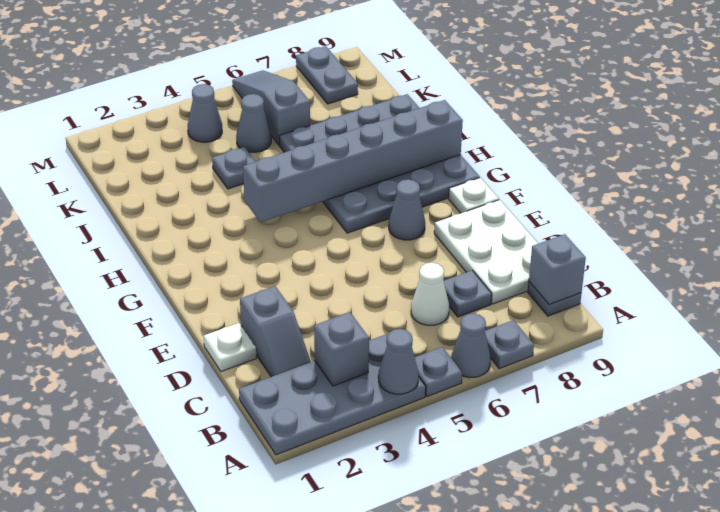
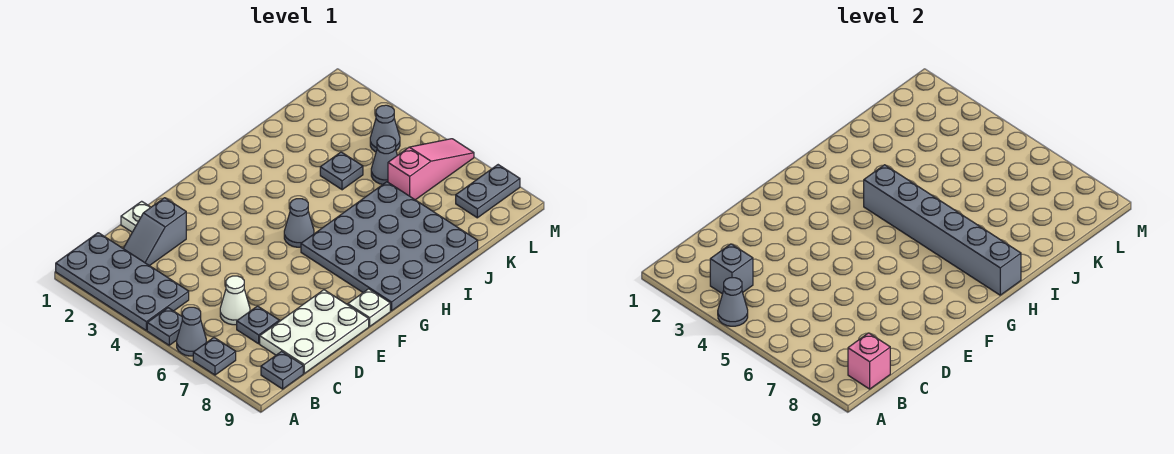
grey 1x1 brick [529,234,586,305] -> pink 1x1 brick [848,333,890,389]
grey 1x1 cone [389,179,425,240] -> grey 1x1 cone moved to [284,199,314,247]
grey 1x3 slope [232,70,310,145] -> pink 1x3 slope [388,139,474,200]

